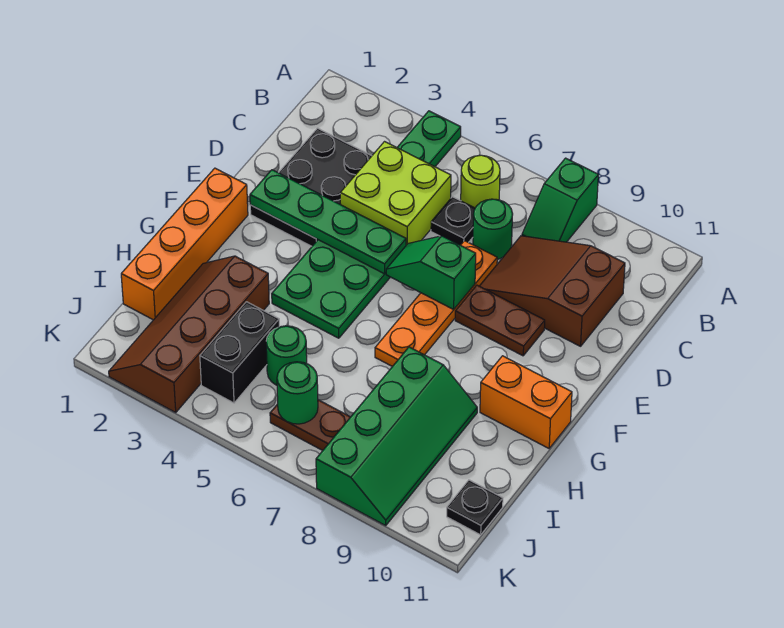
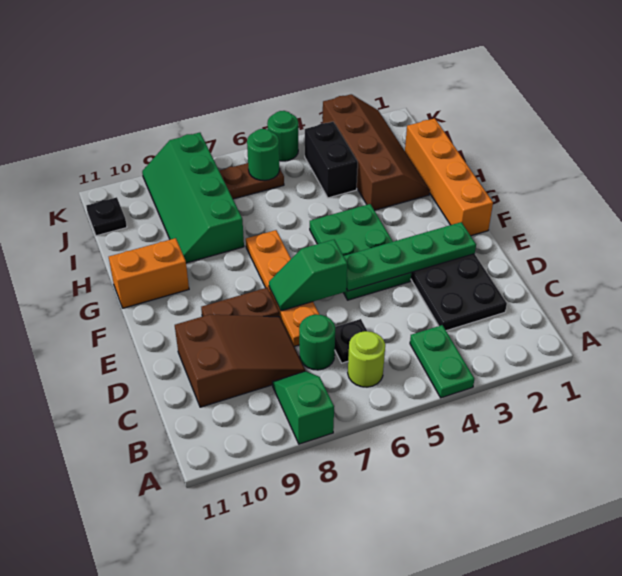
lime 2x2 brick [340,142,451,245] -> none
green 1x2 slope [386,236,476,310] -> green 1x2 slope turned to [269,240,347,311]
green 1x1 round brick [266,326,307,385] -> green 1x1 round brick moved to [267,111,298,161]

